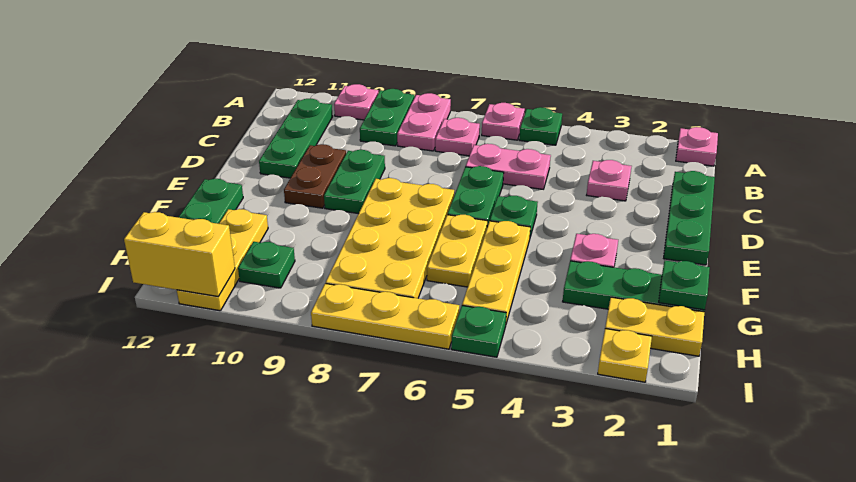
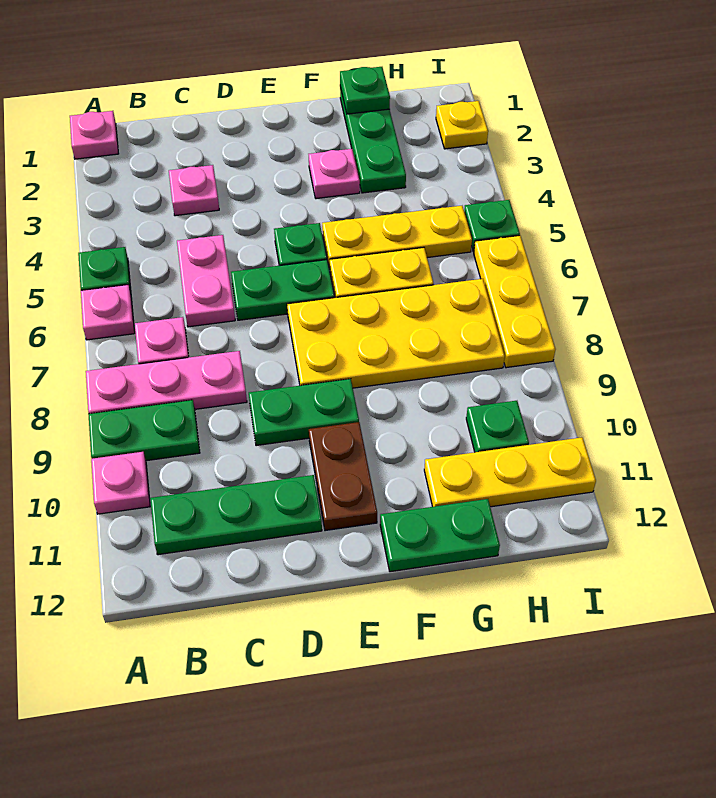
pink 1x2 plate [397,93,451,151] -> pink 1x3 plate [86,351,247,414]
green 1x3 plate [664,171,715,265] -> none
brown 1x2 plate [284,144,346,208] -> brown 1x2 plate turned to [309,422,377,531]
yellow 1x2 plate [605,297,704,356] -> none
yellow 1x2 brick [124,212,235,296] -> none

